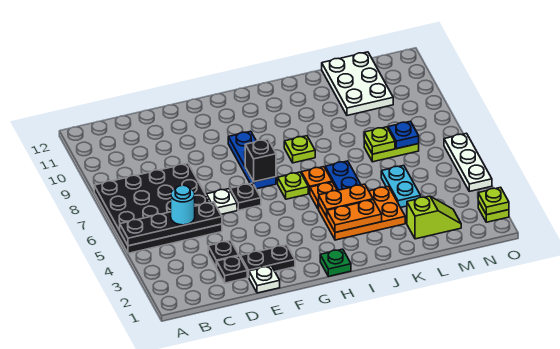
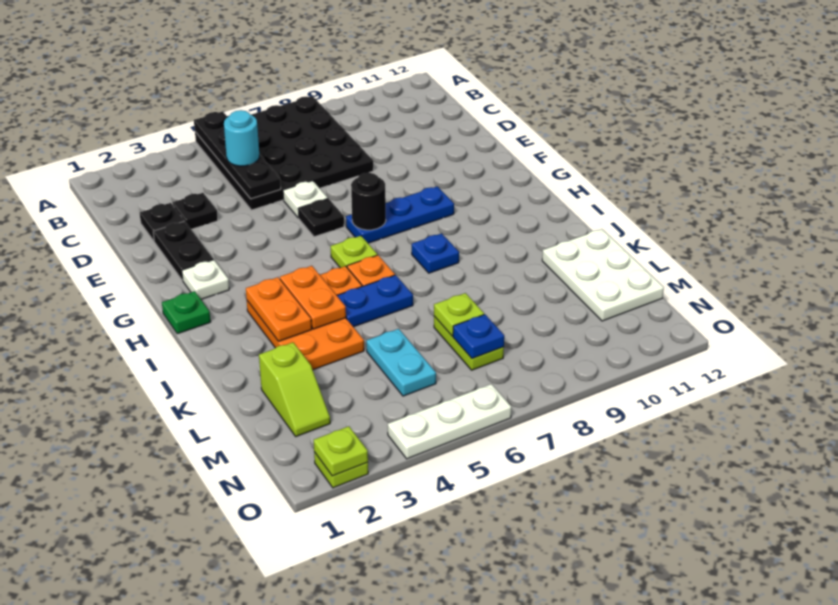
white 1x1 plate [249,266,280,293] -> white 1x1 plate moved to [182,260,229,299]
black 1x1 brick [245,139,276,182] -> black 1x1 round brick [351,173,386,230]
lime 1x1 plate [284,136,315,163] -> blue 1x1 plate [412,233,459,273]
cyan 1x2 plate [381,165,421,208] -> cyan 1x2 plate turned to [366,329,436,396]
white 2x3 plate [322,52,393,115] -> white 2x3 plate turned to [542,229,664,321]

